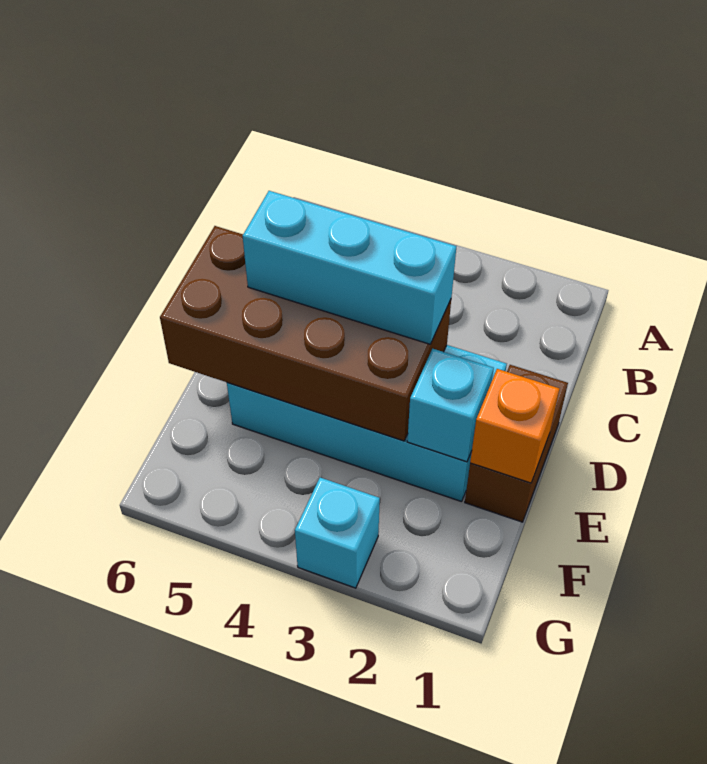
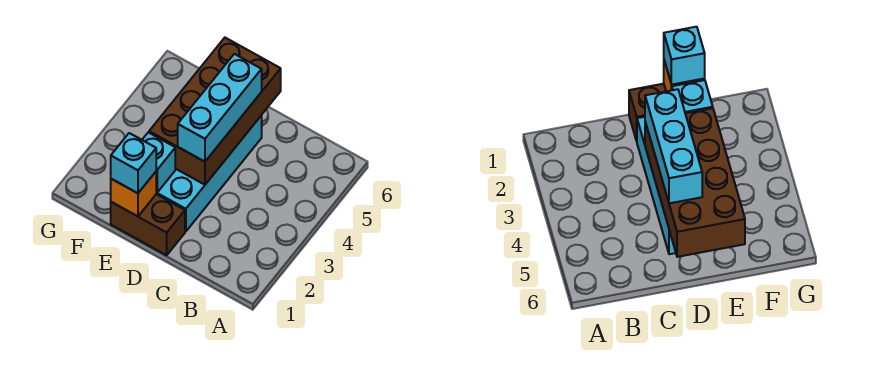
cyan 1x1 brick [295,477,380,588] -> cyan 1x1 brick moved to [111,133,156,193]

